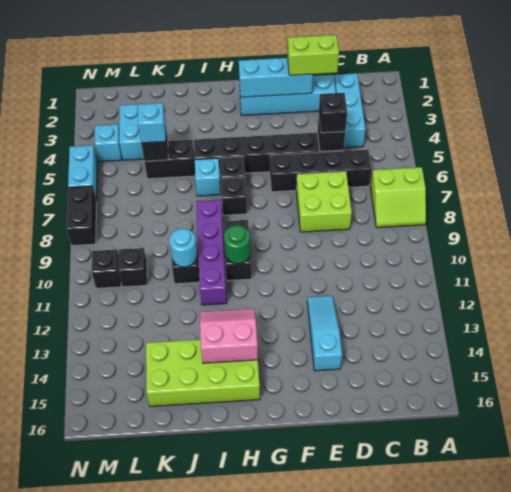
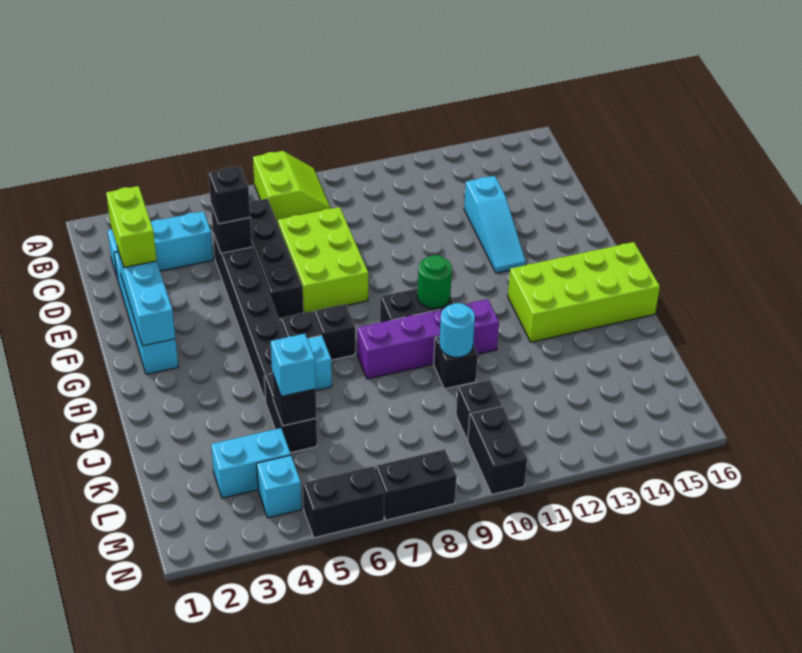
lime 2x2 brick [296,171,352,232] -> lime 2x3 brick [278,207,368,313]
cyan 1x3 slope [307,296,342,371] -> cyan 1x3 slope turned to [464,176,526,273]
pink 2x2 slope [200,309,258,363] -> none
lime 2x4 brick [146,339,260,407] -> lime 2x4 brick turned to [508,242,660,342]
black 1x1 brick [92,250,121,288] -> black 1x2 brick [468,406,527,494]
cyan 1x2 brick [68,145,97,201] -> black 1x2 brick [303,466,384,538]

